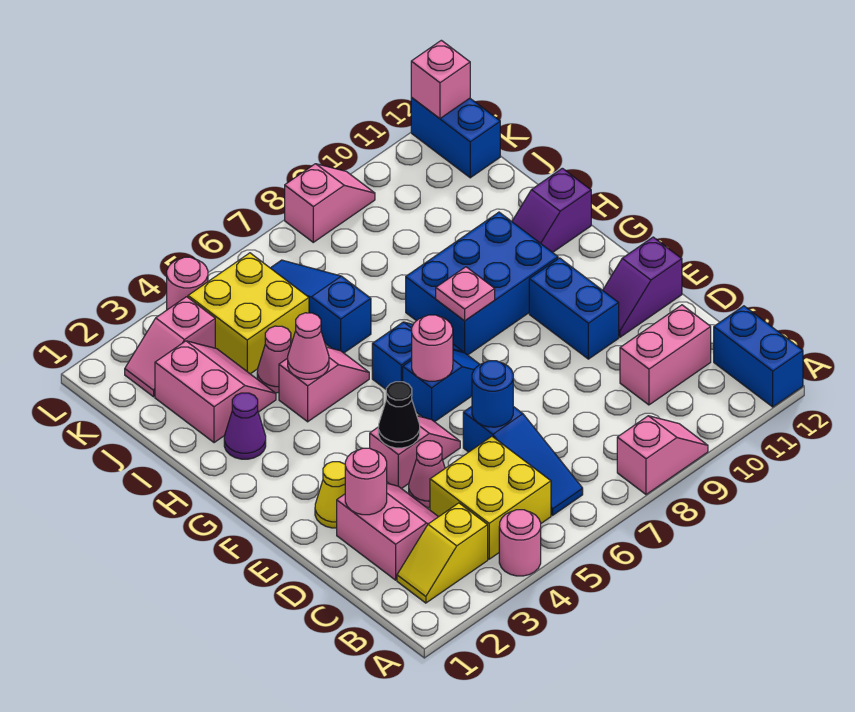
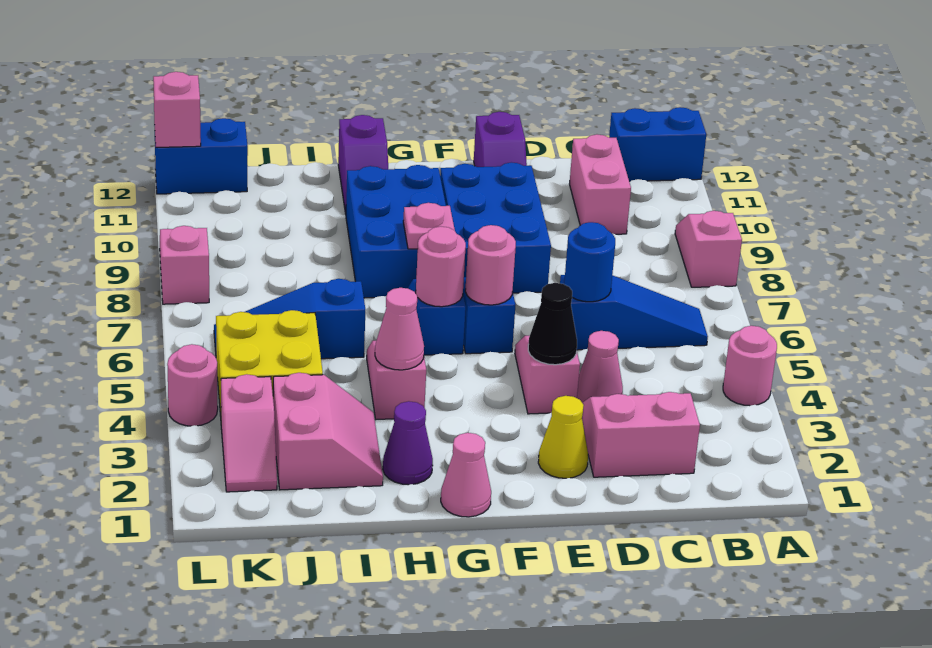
yellow 1x2 slope [397,503,488,603] -> none
yellow 2x2 brick [430,436,551,559] -> none
pink 1x1 round brick [345,448,387,515] -> pink 1x1 round brick moved to [415,226,466,307]
blue 1x2 brick [529,258,619,359] -> blue 2x3 brick [440,162,551,293]
pink 2x2 slope [155,341,276,443] -> pink 2x2 slope turned to [273,373,383,490]
pink 1x1 cone [257,326,291,393] -> pink 1x1 cone moved to [441,433,491,517]

